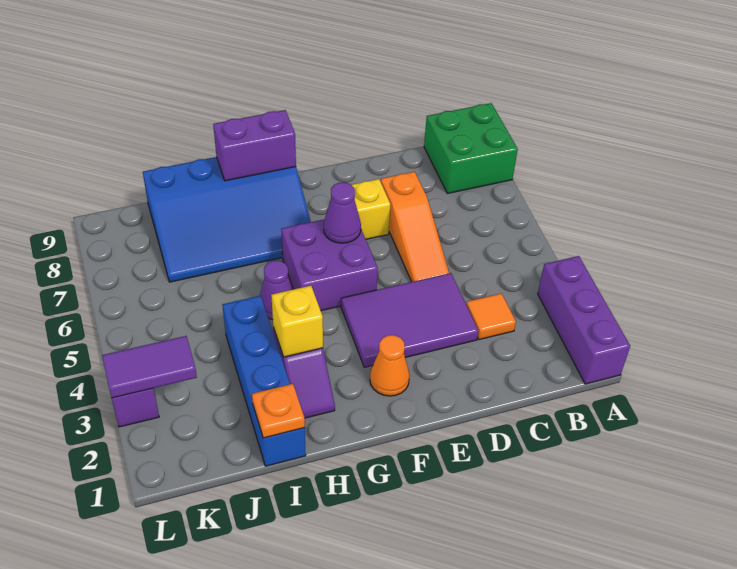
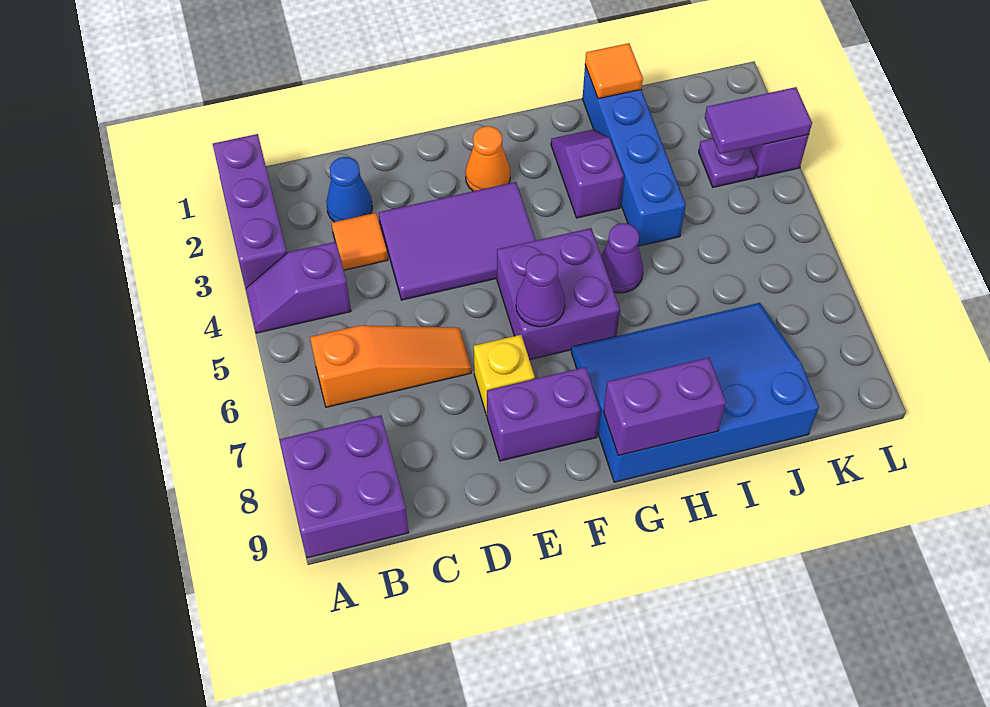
none -> purple 1x2 slope [246,242,351,333]
green 2x2 brick [424,103,518,194] -> purple 2x2 brick [279,415,409,558]
none -> blue 1x1 cone [326,157,372,222]
orange 1x3 slope [381,172,449,282] -> orange 1x3 slope turned to [310,326,471,407]
none -> purple 1x2 brick [487,367,600,461]
yellow 1x1 brick [271,286,323,357] -> none
orange 1x1 plate [252,384,305,438] -> orange 1x1 tile [585,43,643,99]
none -> purple 1x1 plate [699,139,758,187]

